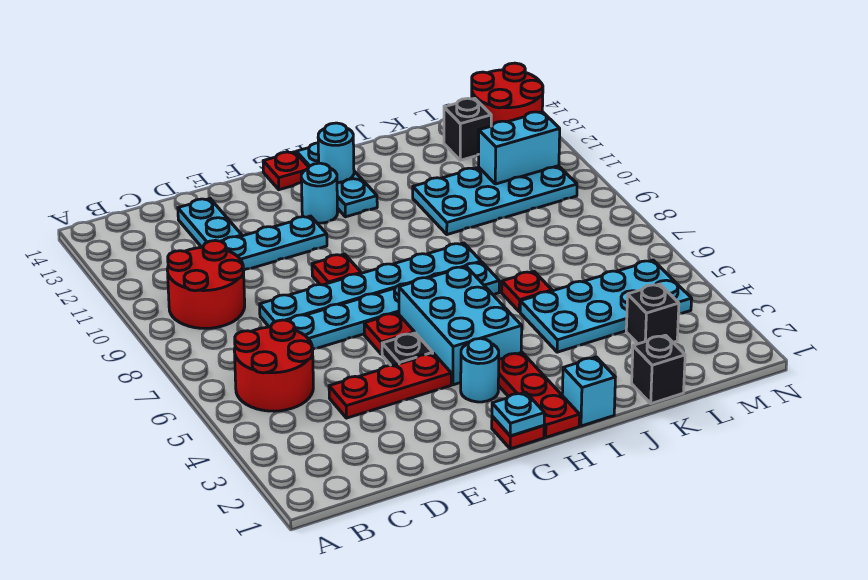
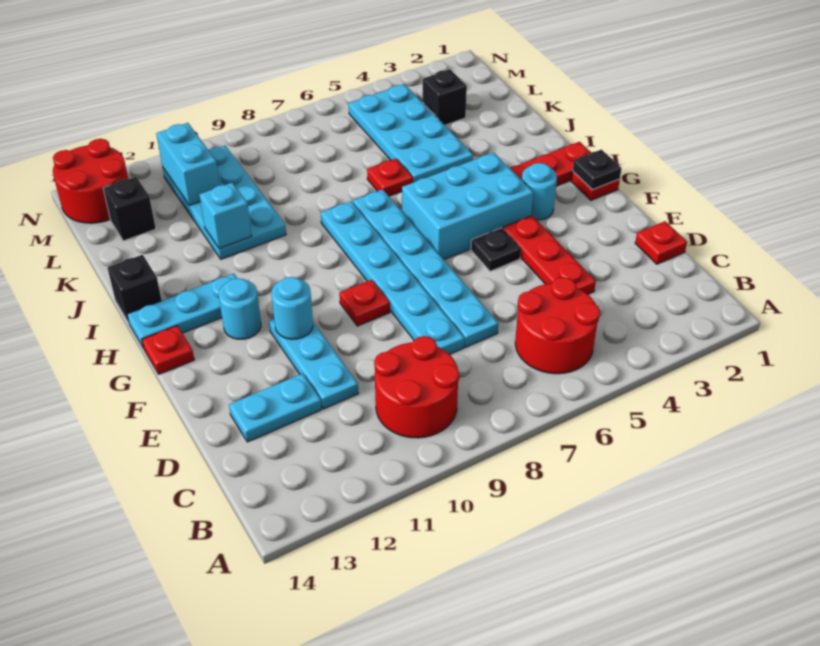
red 1x1 plate [364,313,415,354] -> red 1x1 plate moved to [635,221,687,264]
cyan 1x1 plate [492,392,544,436] -> black 1x1 plate [573,150,622,190]
cyan 1x1 round brick [318,123,354,183] -> cyan 1x1 round brick moved to [271,277,313,339]
cyan 1x1 brick [562,357,615,426] -> cyan 1x1 brick moved to [199,183,252,249]
black 1x1 brick [632,335,685,404] -> black 1x1 brick moved to [108,255,162,323]

